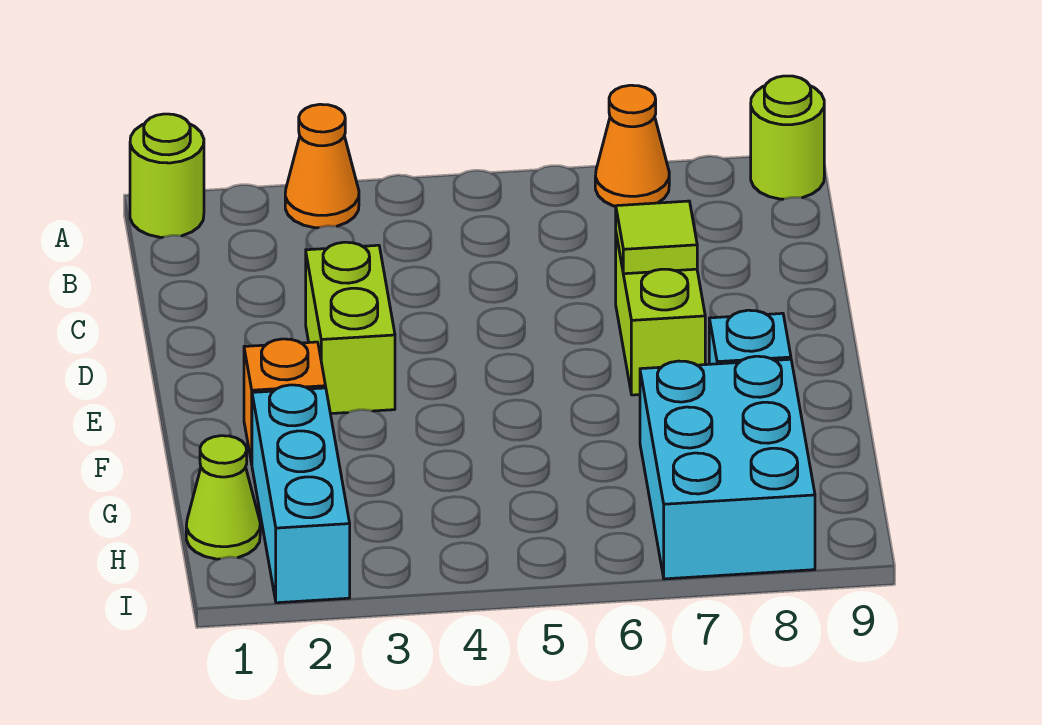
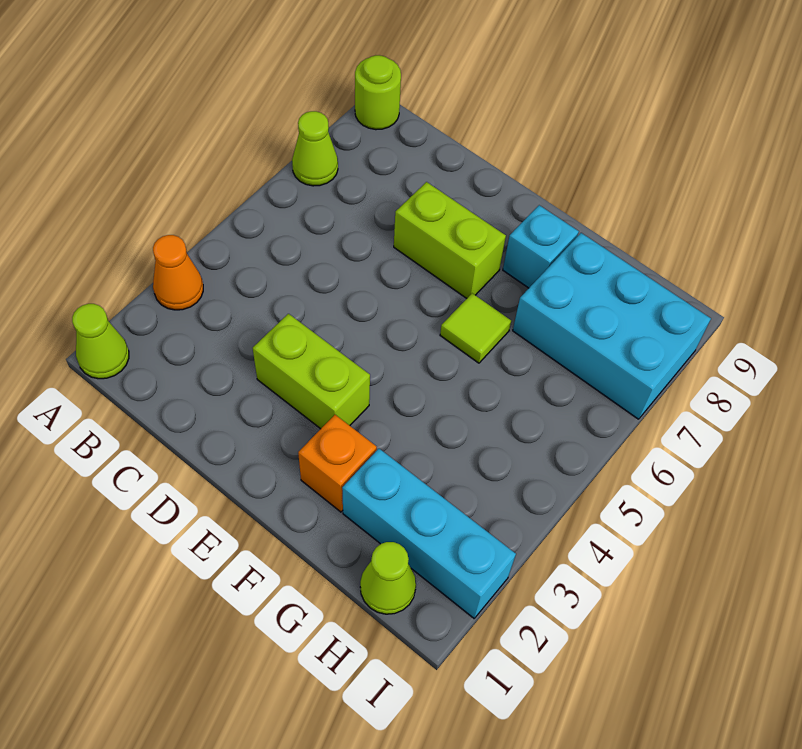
lime 1x1 round brick [130,114,204,237] -> lime 1x1 cone [72,304,129,379]
orange 1x1 cone [595,85,669,207] -> lime 1x1 cone [292,111,338,186]
lime 1x1 tile [616,201,697,274] -> lime 1x1 tile moved to [440,293,511,363]

